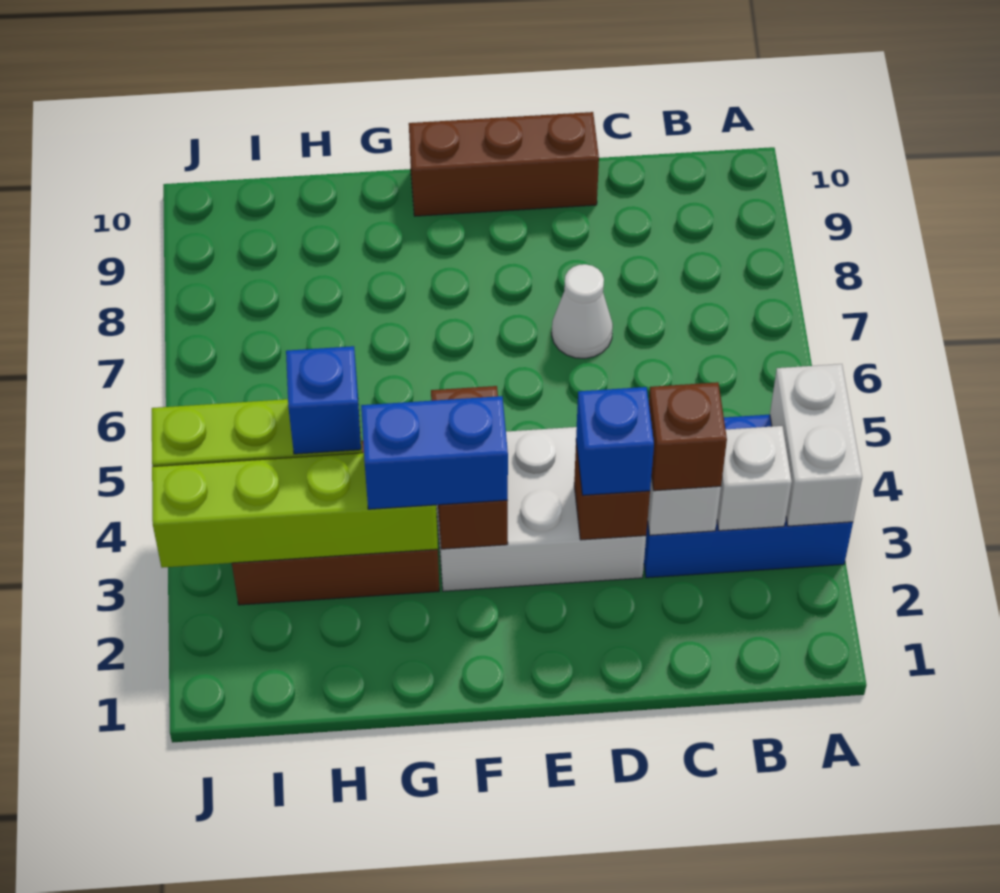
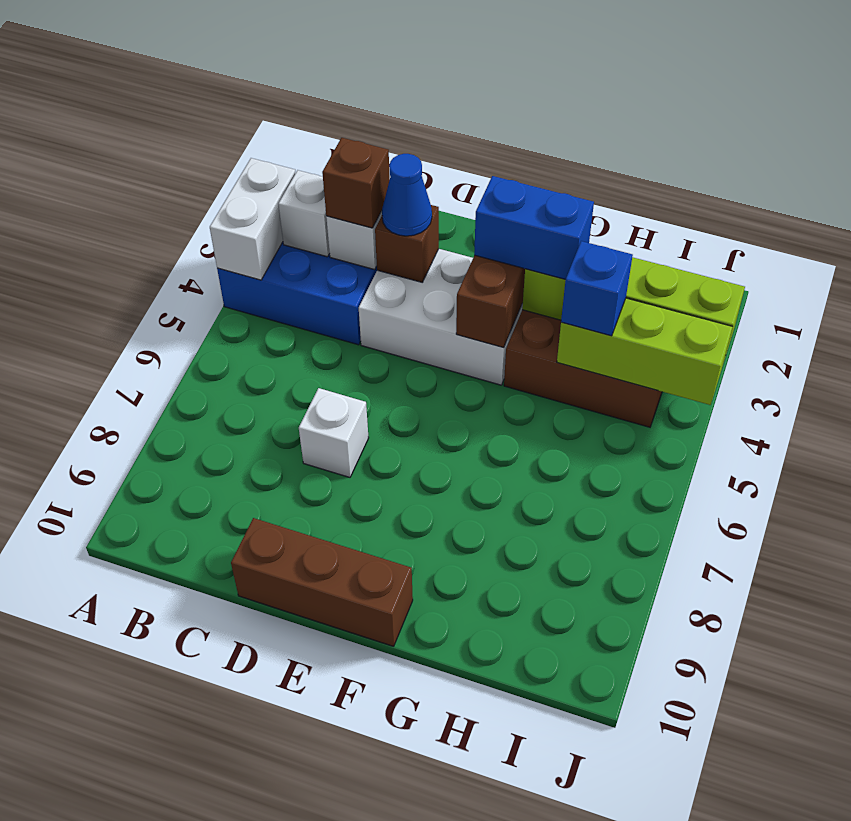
blue 1x1 brick [576,387,654,495] -> blue 1x1 cone [382,154,432,236]
white 1x1 cone [552,264,613,359] -> white 1x1 brick [299,388,369,477]

